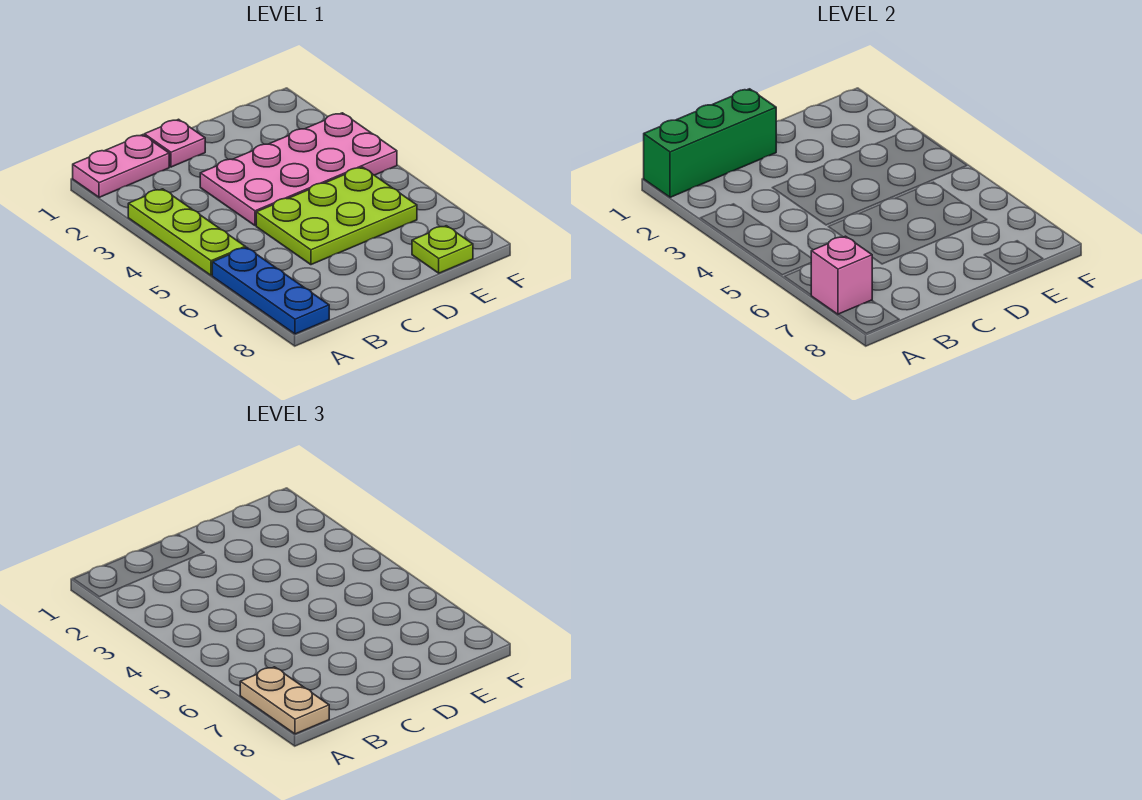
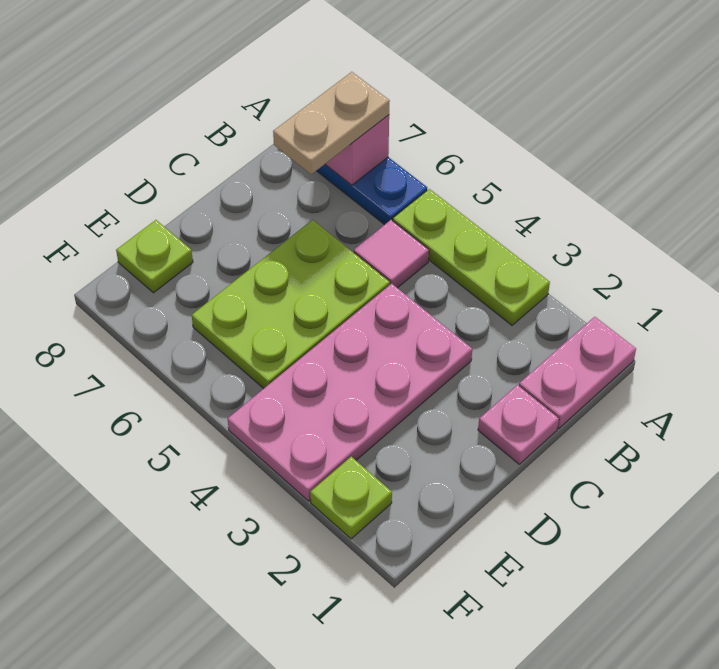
green 1x3 brick [644,89,776,197] -> none
tan 1x2 plate [240,667,329,734] -> tan 1x2 plate turned to [273,72,390,174]
none -> pink 1x1 tile [354,220,429,288]
none -> lime 1x1 plate [310,457,392,539]

